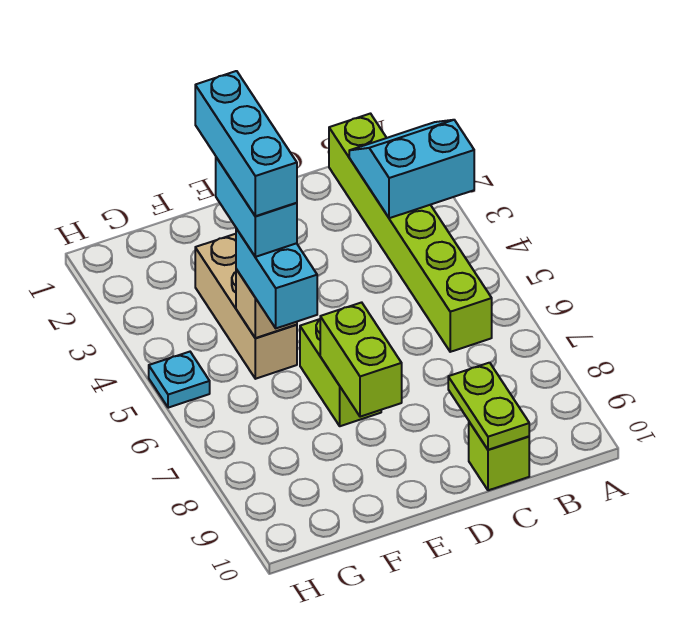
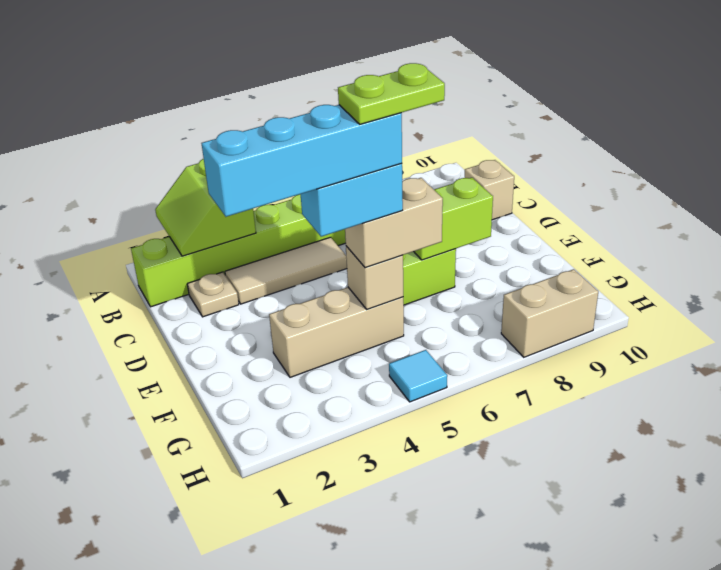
cyan 2x2 slope [349,120,474,218] -> lime 2x2 slope [155,159,256,256]
none -> tan 1x1 plate [187,272,239,317]
none -> tan 1x3 tile [225,237,347,304]
lime 1x2 plate [448,363,529,450] -> lime 1x2 plate moved to [338,63,445,124]
lime 1x1 brick [469,422,529,490] -> tan 1x1 brick [465,160,514,220]
cyan 1x3 brick [195,71,297,216] -> cyan 1x4 brick [201,105,402,217]
cyan 1x2 brick [236,228,317,328] -> tan 1x2 brick [345,178,443,268]
cyan 1x1 plate [149,352,210,408] -> cyan 1x1 tile [389,350,447,402]
none -> tan 1x2 brick [501,269,598,357]

